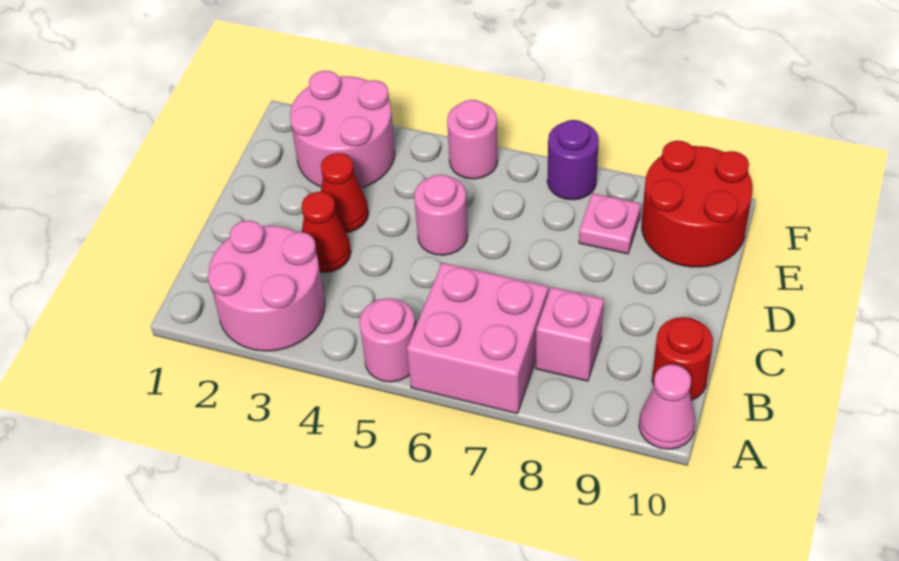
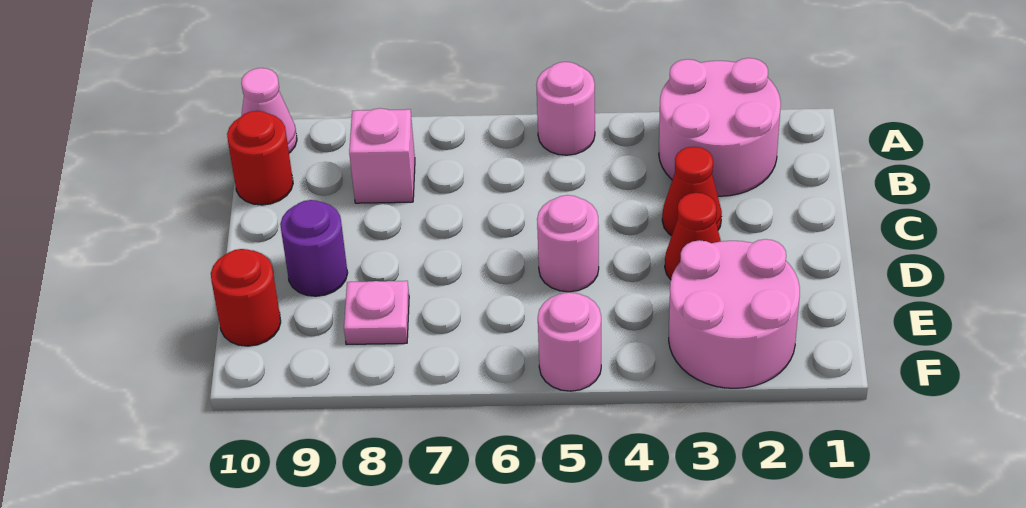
pink 2x2 brick [407,263,548,414] -> none
red 2x2 round brick [642,141,753,267] -> red 1x1 round brick [211,249,281,346]
purple 1x1 round brick [547,120,599,200] -> purple 1x1 round brick moved to [280,200,348,296]

